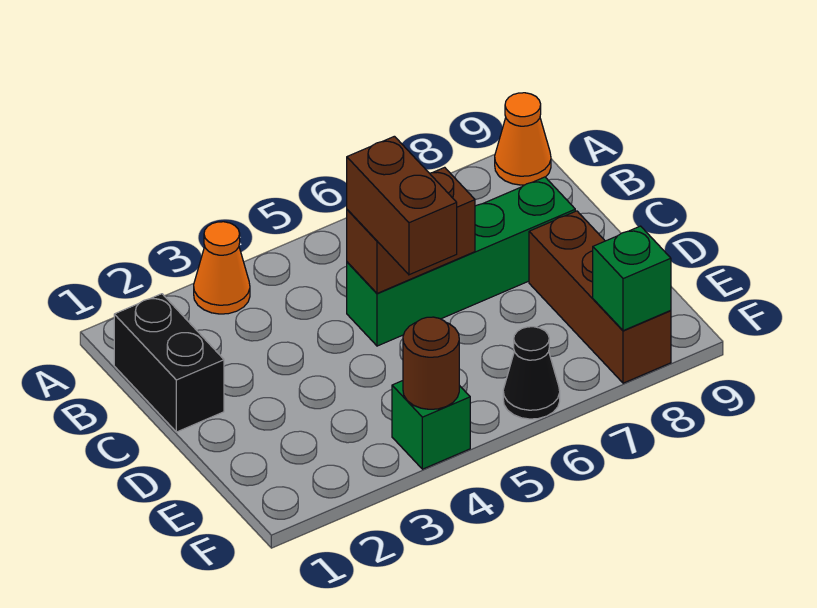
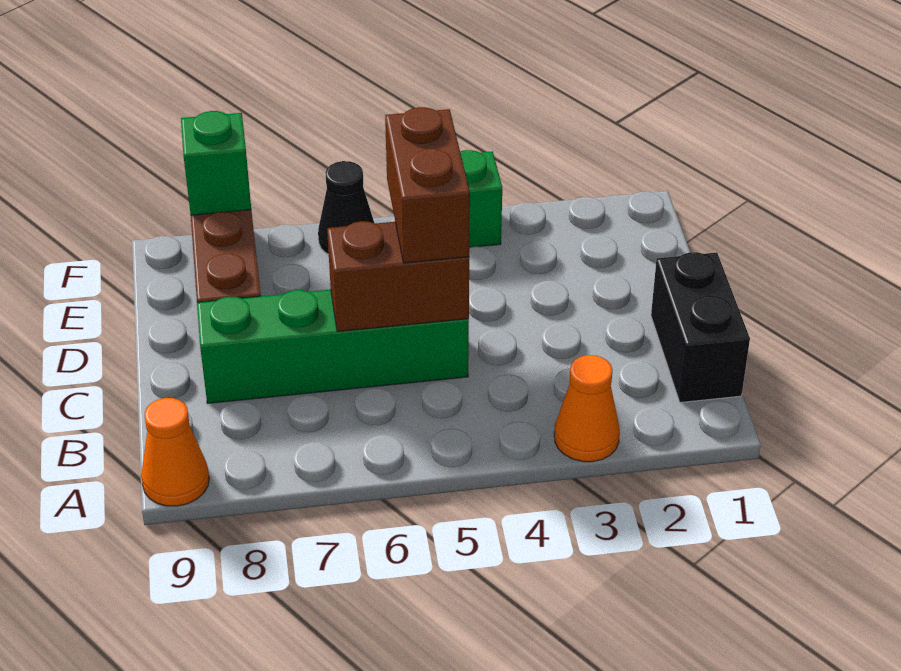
brown 1x1 round brick [403,317,459,409] -> none

